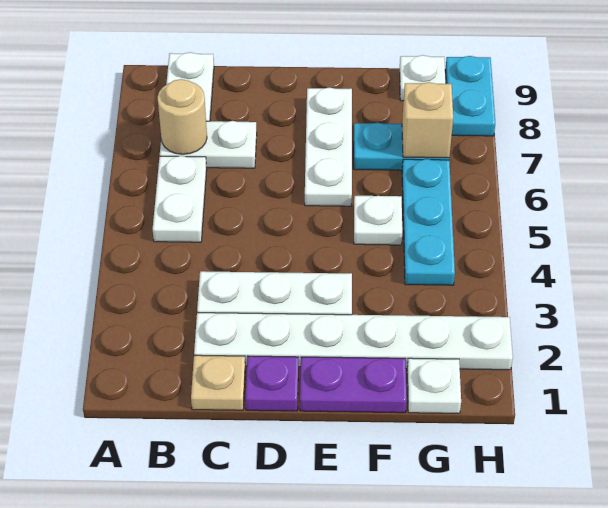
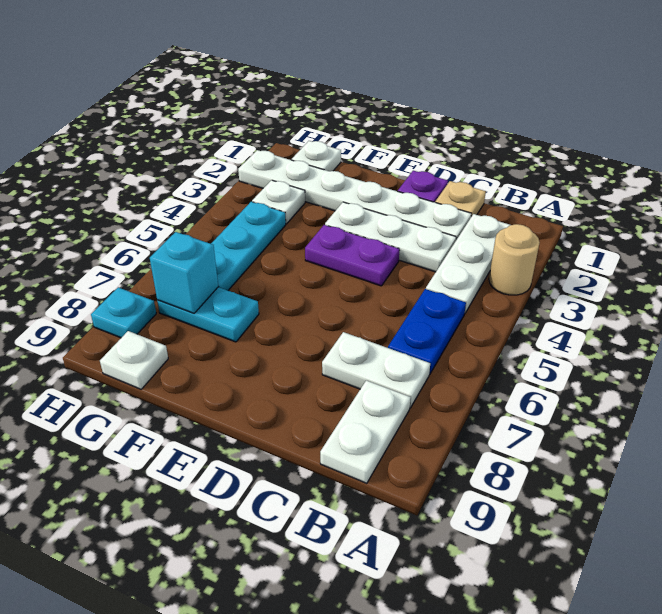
white 1x2 plate [153,156,207,242] -> blue 1x2 plate [388,289,466,375]
tan 1x1 round brick [157,79,207,154] -> tan 1x1 round brick moved to [489,224,540,295]
purple 1x2 plate [300,357,407,413] -> purple 1x2 plate moved to [305,225,400,286]
white 1x3 plate [305,87,352,206] -> white 1x3 plate moved to [426,214,510,313]
white 1x1 plate [354,196,402,245] -> white 1x1 plate moved to [252,180,305,224]
tan 1x1 brick [402,82,453,158] -> cyan 1x1 brick [150,232,218,313]
cyan 1x2 plate [445,56,495,136] -> cyan 1x1 plate [91,287,156,338]

